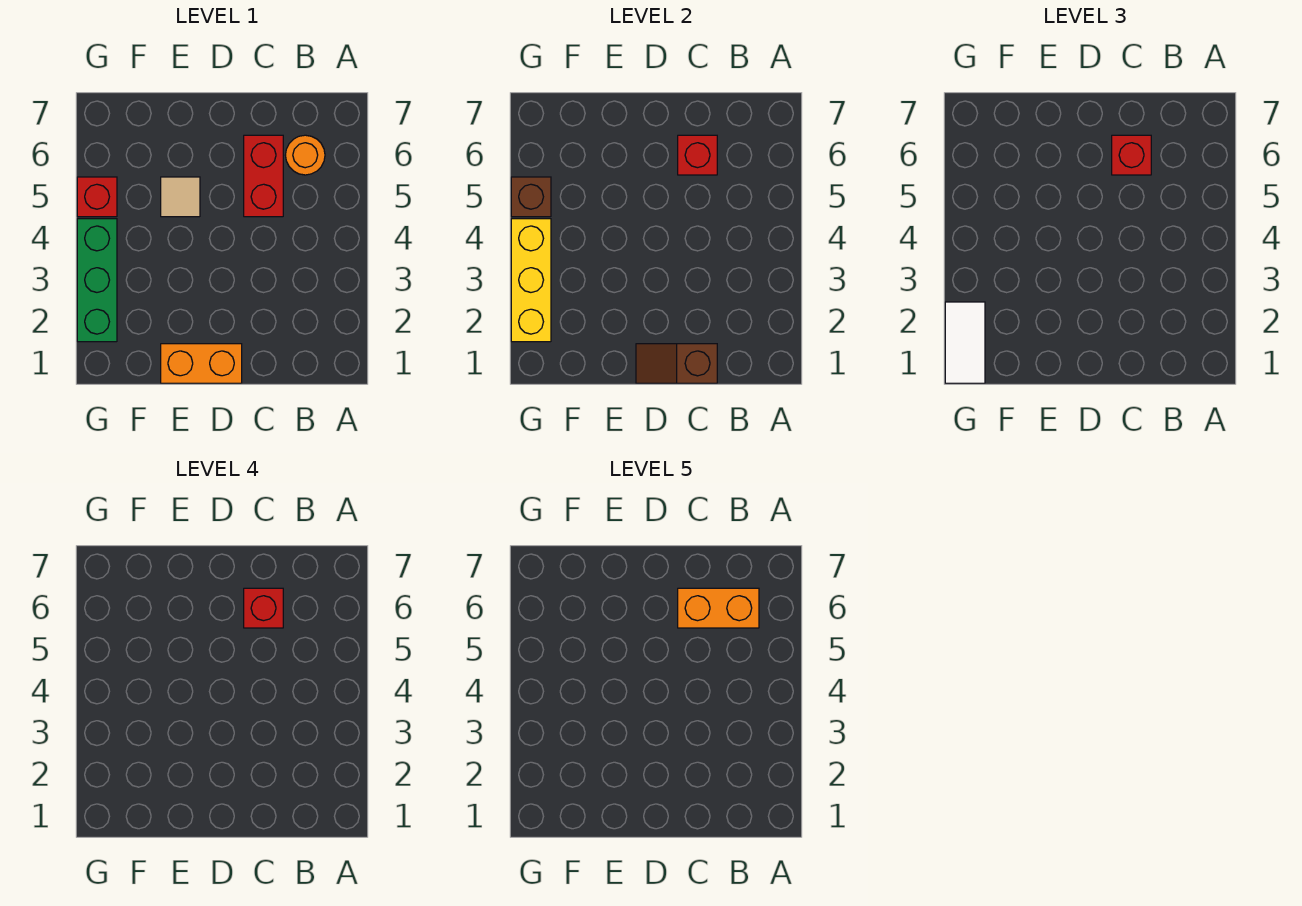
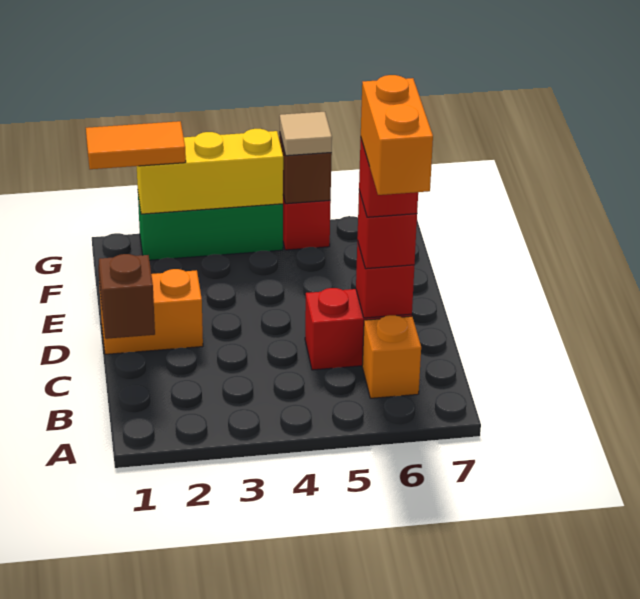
orange 1x1 round brick [285,135,325,175] -> orange 1x1 brick [362,315,421,398]
orange 1x2 brick [161,344,242,383] -> orange 1x2 brick turned to [99,269,203,354]
tan 1x1 tile [161,177,200,217] -> tan 1x1 tile moved to [280,112,332,156]
white 1x2 tile [945,302,985,383] -> orange 1x2 tile [86,121,186,169]

